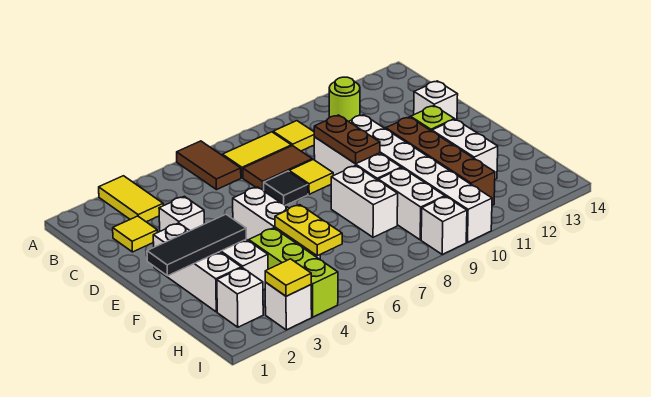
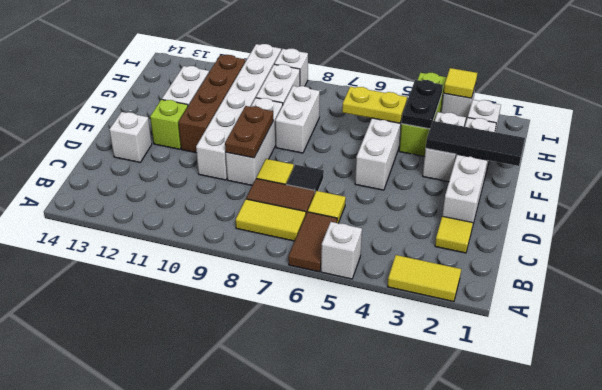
yellow 1x2 tile [99,176,163,222] -> yellow 1x2 tile turned to [387,255,461,302]
yellow 1x1 tile [273,121,314,151] -> yellow 1x1 tile moved to [308,191,346,223]
lime 1x1 round brick [329,77,360,121] -> none
white 1x1 brick [159,196,204,231] -> white 1x1 brick moved to [321,222,362,279]
white 1x3 brick [153,223,241,312] -> white 1x4 brick [442,118,496,227]
none -> black 1x2 plate [402,80,443,129]
yellow 1x2 plate [275,205,342,256] -> yellow 1x2 plate turned to [342,87,407,123]

